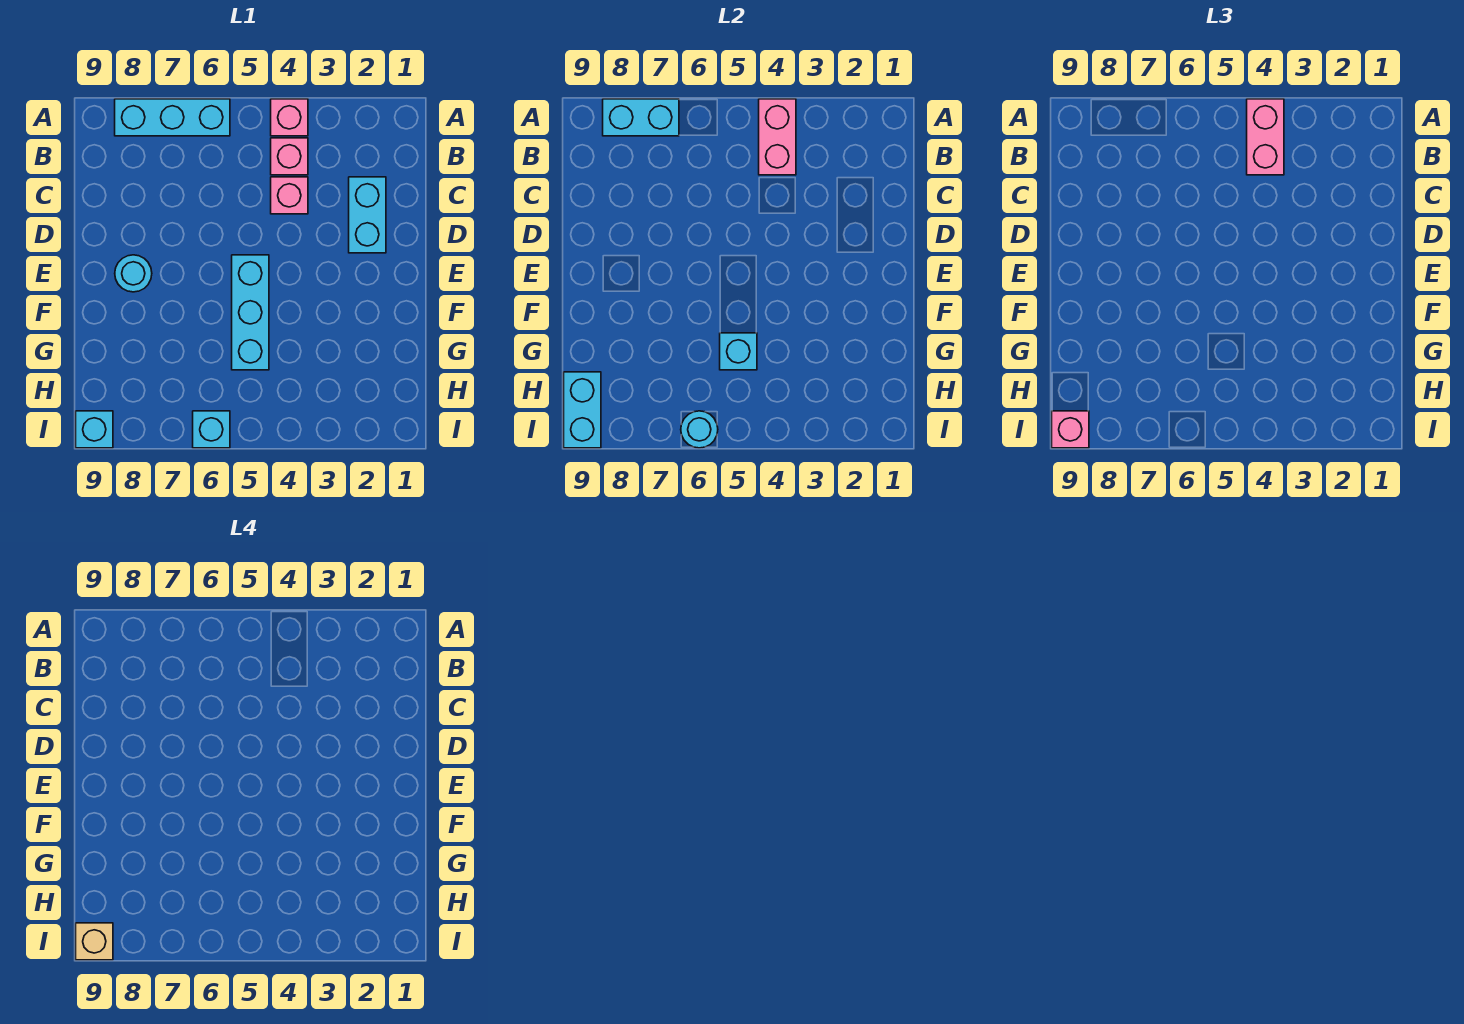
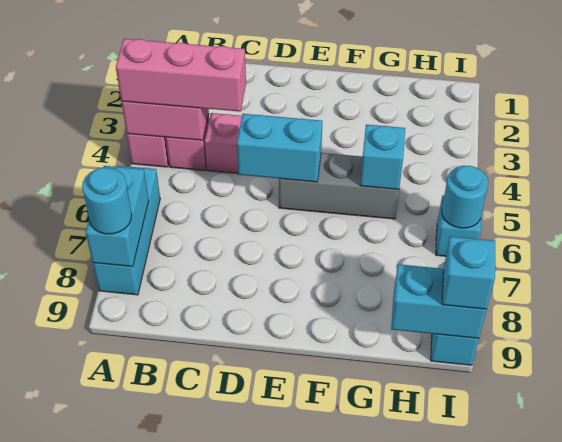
pink 1x2 brick [1247,99,1284,175] -> pink 1x3 brick [116,39,246,112]
cyan 1x2 brick [349,177,386,253] -> cyan 1x2 brick moved to [237,114,323,182]
cyan 1x3 brick [232,255,269,370] -> grey 1x3 brick [279,153,399,219]
cyan 1x1 round brick [115,255,152,292] -> cyan 1x1 round brick moved to [82,168,132,234]
pink 1x1 brick [1052,411,1089,448] -> cyan 1x1 brick [442,236,495,309]
tan 1x1 brick [76,923,113,960] -> none

